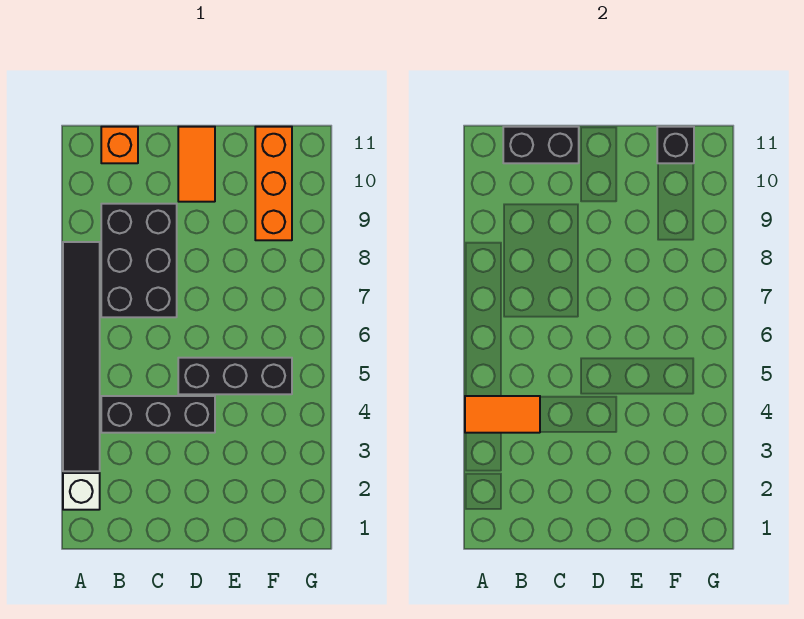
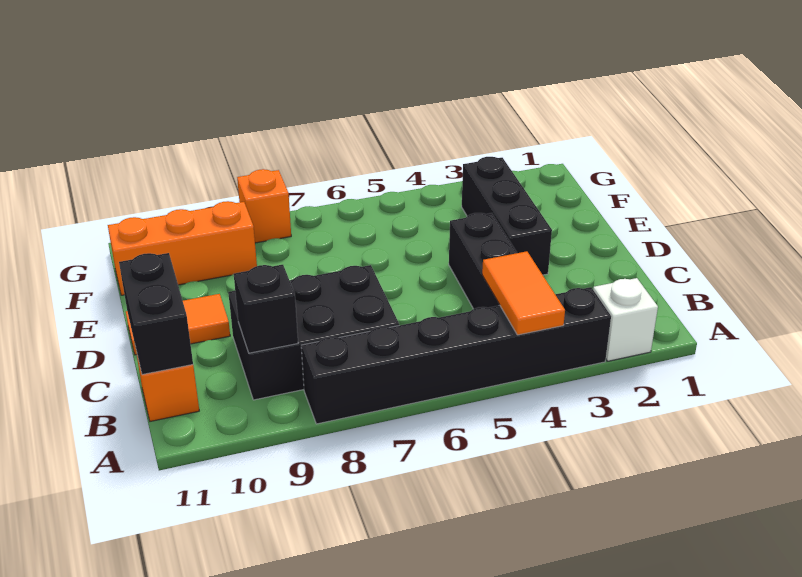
black 1x6 tile [63,242,100,471] -> black 1x6 brick [301,287,611,424]
black 1x3 brick [178,358,292,394] -> black 1x3 brick moved to [462,157,552,275]
black 1x1 brick [657,127,694,163] -> black 1x1 brick moved to [234,265,298,353]
none -> orange 1x1 brick [237,169,291,243]

